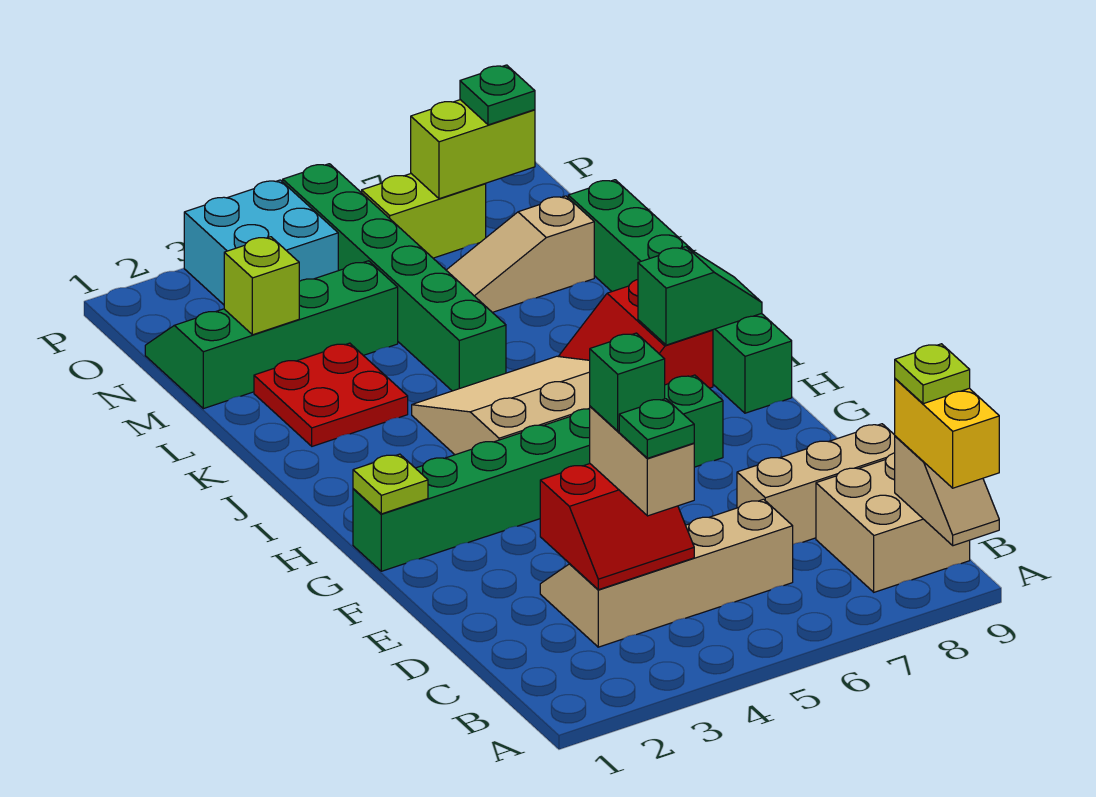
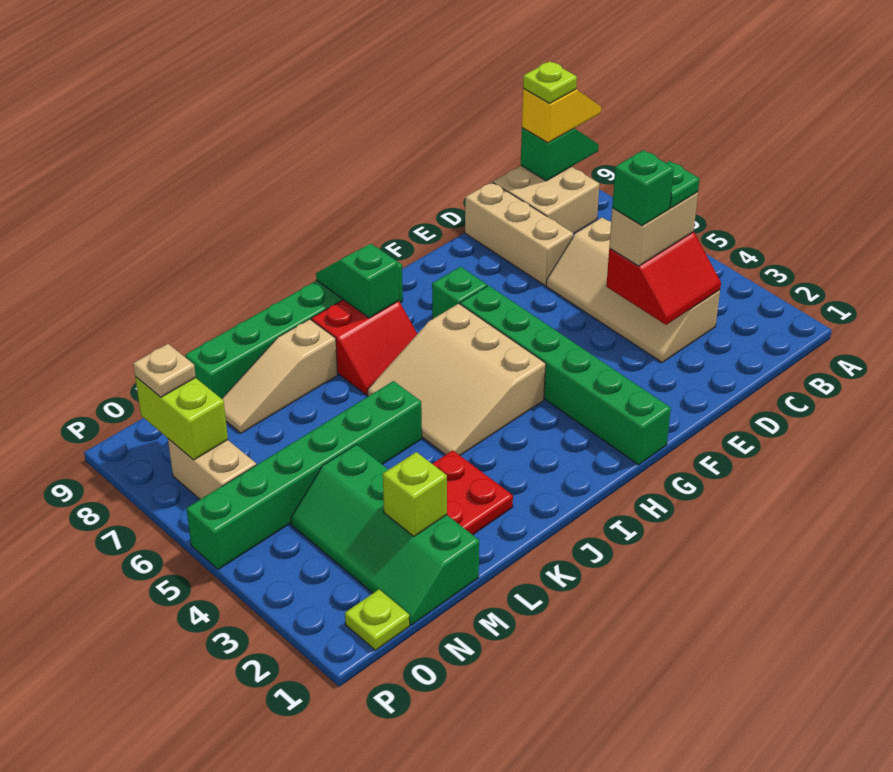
tan 1x2 slope [895,436,999,546] -> green 1x2 slope [521,128,599,181]
yellow 1x2 brick [895,379,999,488] -> yellow 1x2 slope [522,89,601,143]
red 2x2 slope [540,464,694,590] -> red 2x2 slope turned to [606,232,721,325]
lime 1x1 plate [353,454,428,514] -> lime 1x1 plate moved to [345,590,410,650]
tan 1x3 slope [446,196,594,312] -> tan 1x3 slope turned to [222,319,338,433]
cyan 2x2 brick [184,180,338,305] -> none
lime 1x2 brick [362,174,486,258] -> tan 1x2 brick [168,439,256,499]
green 1x1 plate [460,65,535,125] -> tan 1x1 plate [133,344,196,397]

